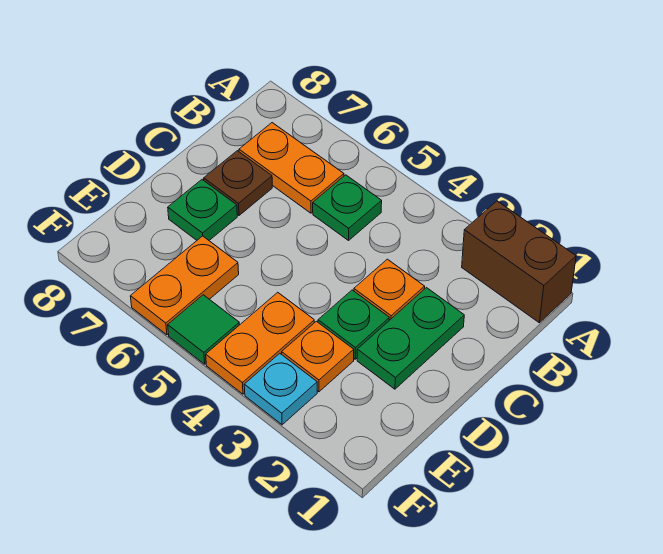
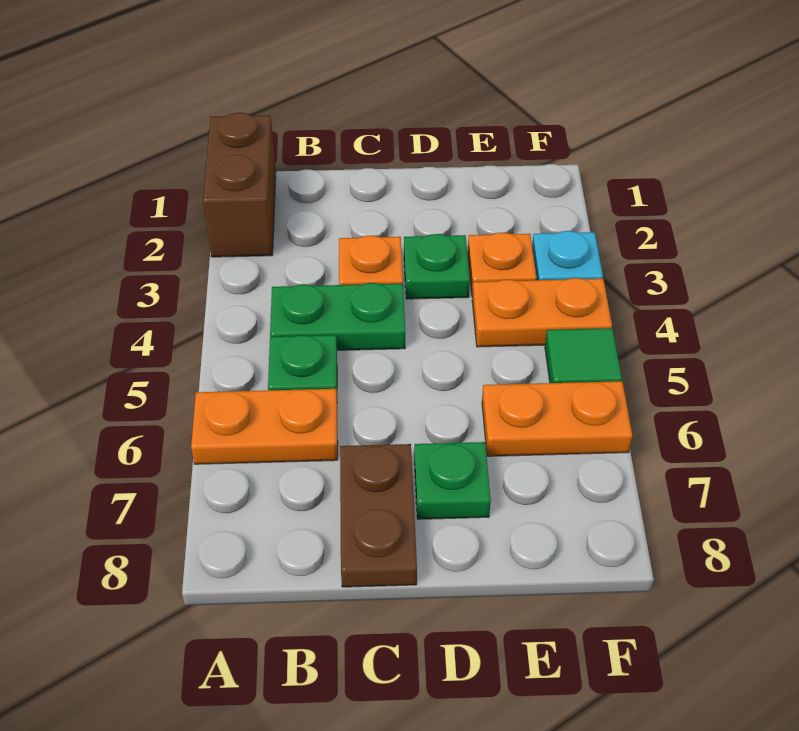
orange 1x2 plate [239,123,344,213] -> orange 1x2 plate turned to [191,389,338,464]
green 1x2 plate [357,288,464,389] -> green 1x2 plate moved to [270,283,405,350]
brown 1x1 plate [204,151,272,215] -> brown 1x2 plate [340,444,417,587]

